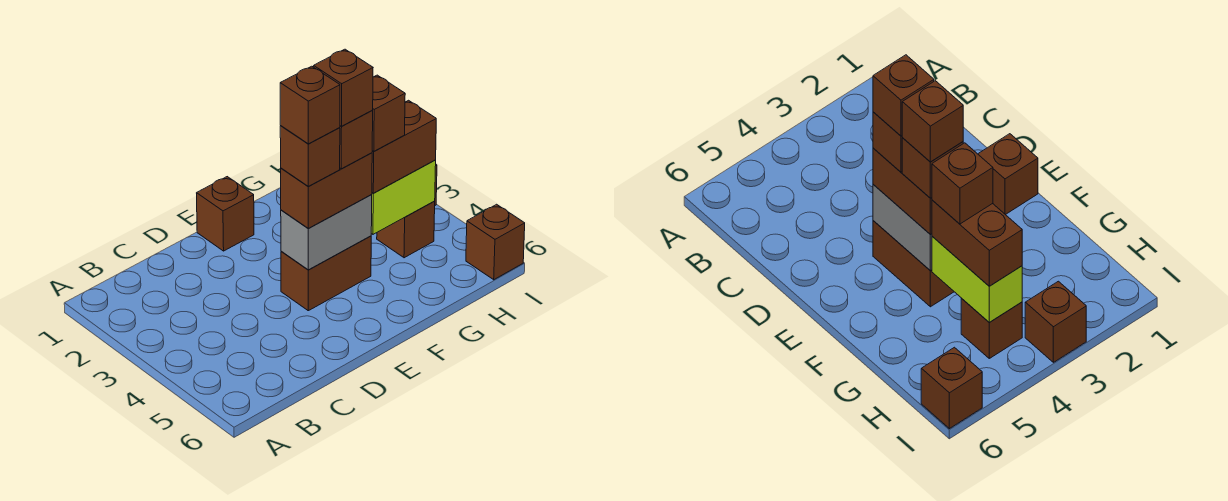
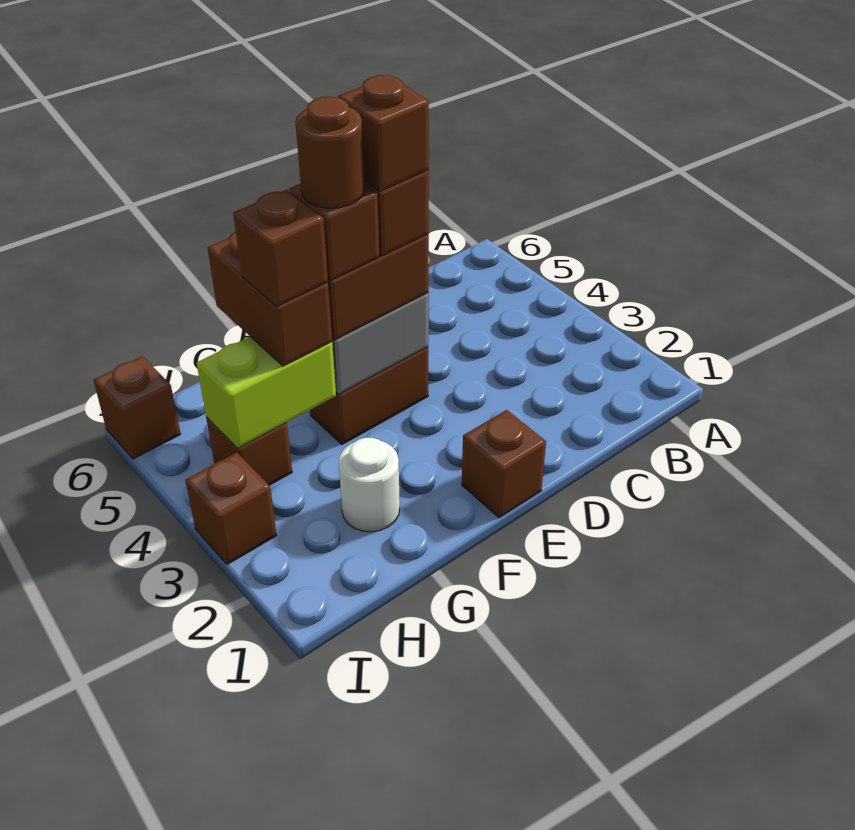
brown 1x1 brick [314,49,373,127] -> brown 1x1 round brick [295,97,365,208]
none -> white 1x1 round brick [339,438,400,532]
brown 1x2 brick [372,100,436,193] -> brown 1x2 brick turned to [208,231,332,366]

